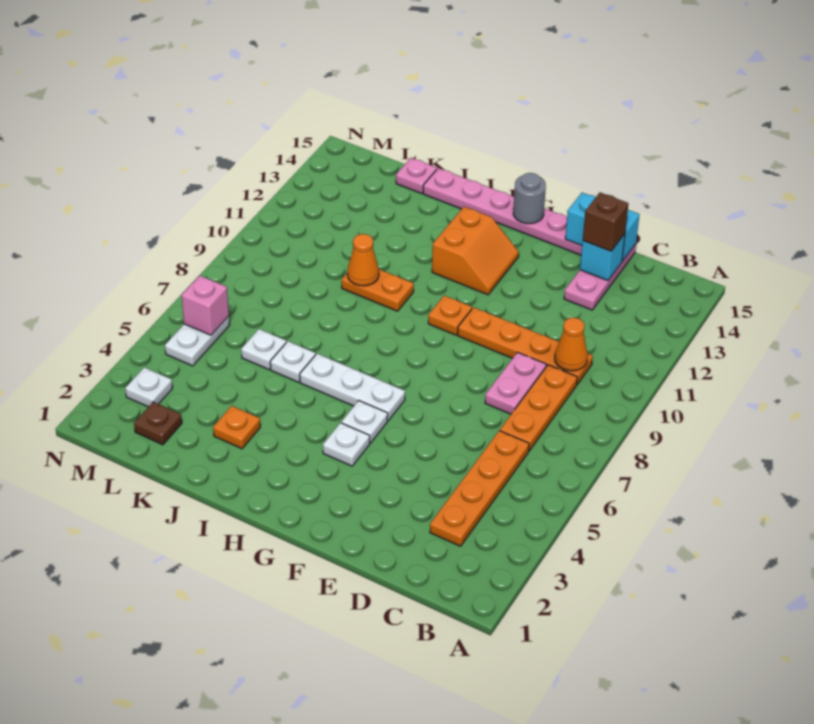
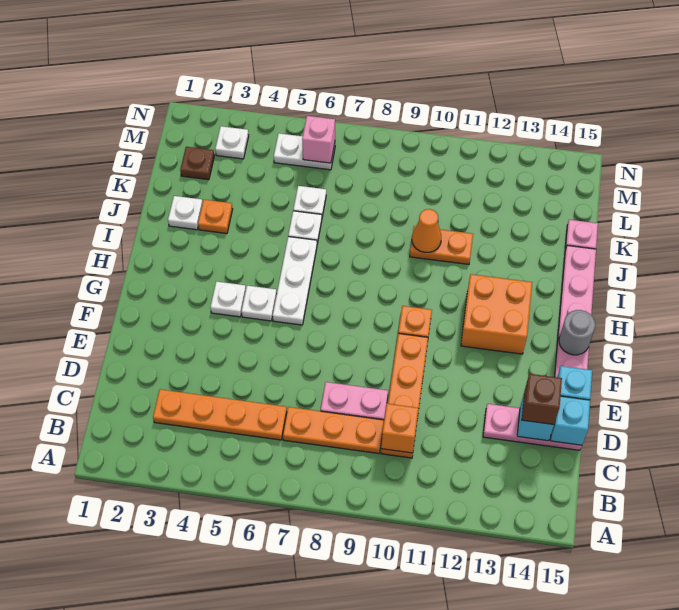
orange 1x1 cone [555,318,588,371] -> orange 1x1 brick [381,404,419,453]
orange 2x2 slope [432,207,519,295] -> orange 2x2 brick [461,274,532,354]
orange 1x2 plate [342,269,414,311] -> orange 1x2 plate turned to [410,226,473,264]
none -> white 1x1 plate [168,196,203,230]

